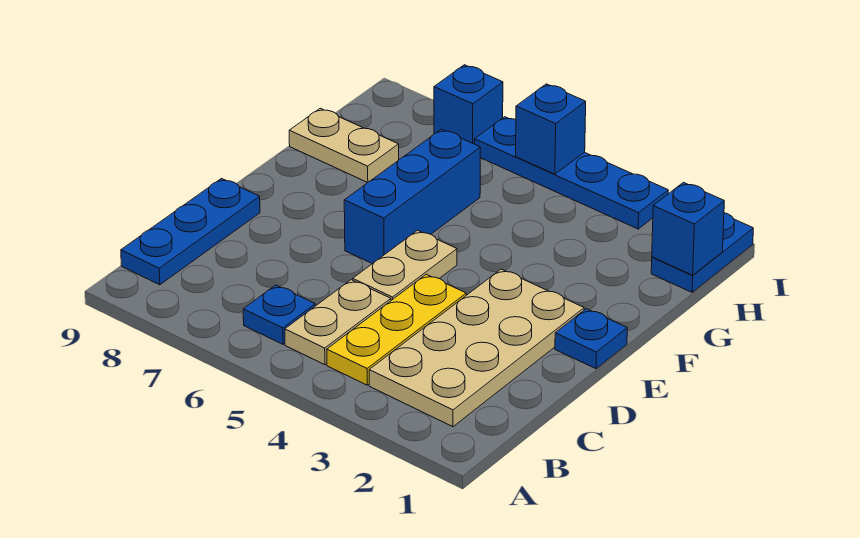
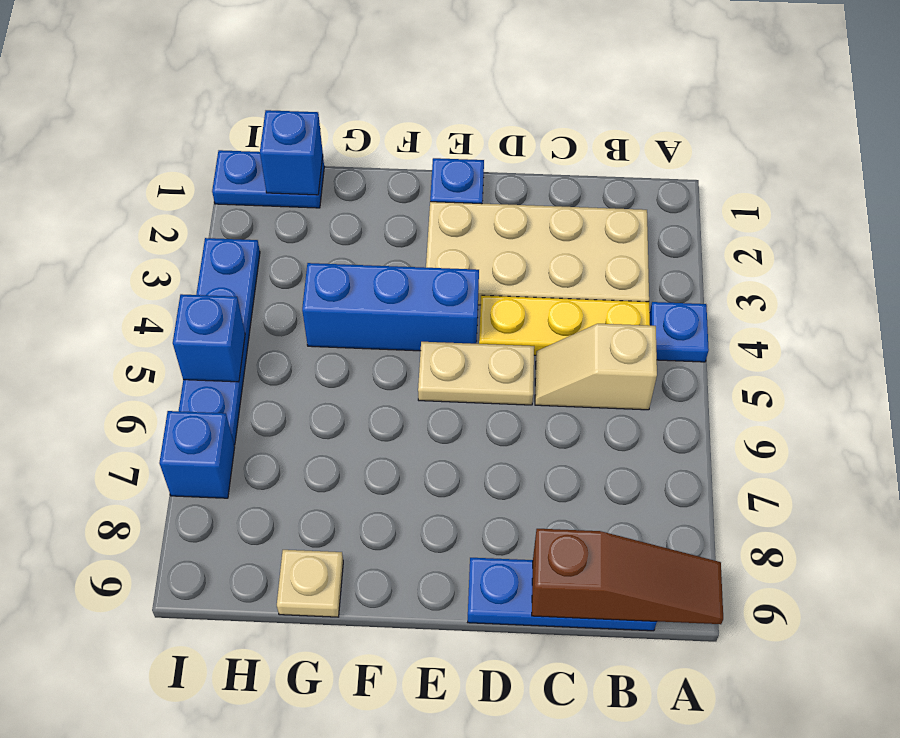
none -> brown 1x3 slope [532,529,723,624]
tan 1x2 plate [285,280,391,365] -> tan 1x2 slope [535,324,657,410]
blue 1x1 plate [243,285,315,344] -> blue 1x1 plate moved to [650,302,709,362]
blue 1x3 brick [344,129,480,264] -> blue 1x3 brick moved to [302,263,479,351]
tan 1x2 plate [289,108,399,183] -> tan 1x1 plate [277,550,343,617]

